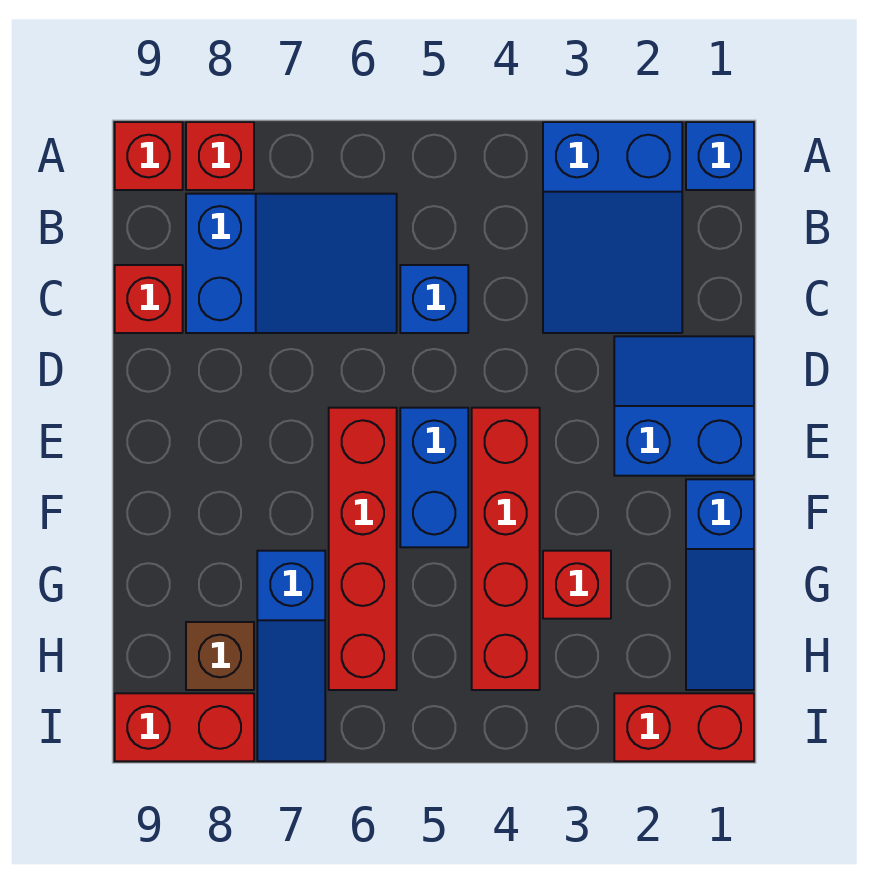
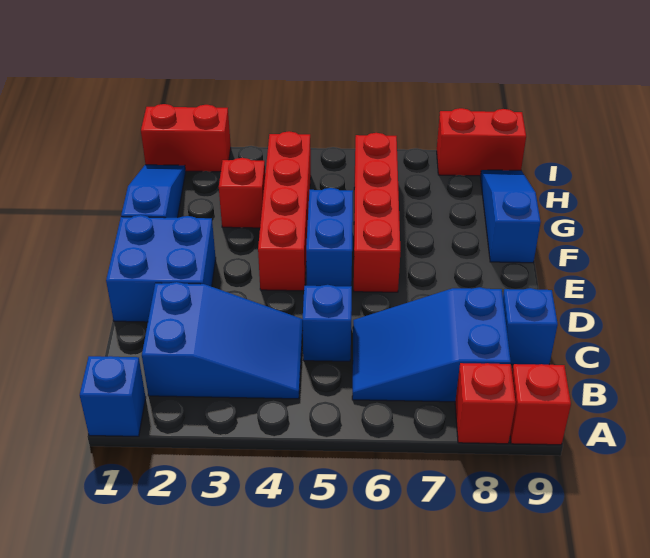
blue 2x3 slope [543,122,682,333] -> blue 2x3 slope turned to [142,282,303,399]
red 1x1 brick [115,265,183,333] -> blue 1x1 brick [503,288,558,365]
blue 2x2 slope [614,336,754,476] -> blue 2x2 brick [106,215,216,322]
blue 1x3 slope [257,551,325,761] -> blue 1x3 slope moved to [480,170,541,263]
brown 1x1 brick [186,622,254,690] -> none

